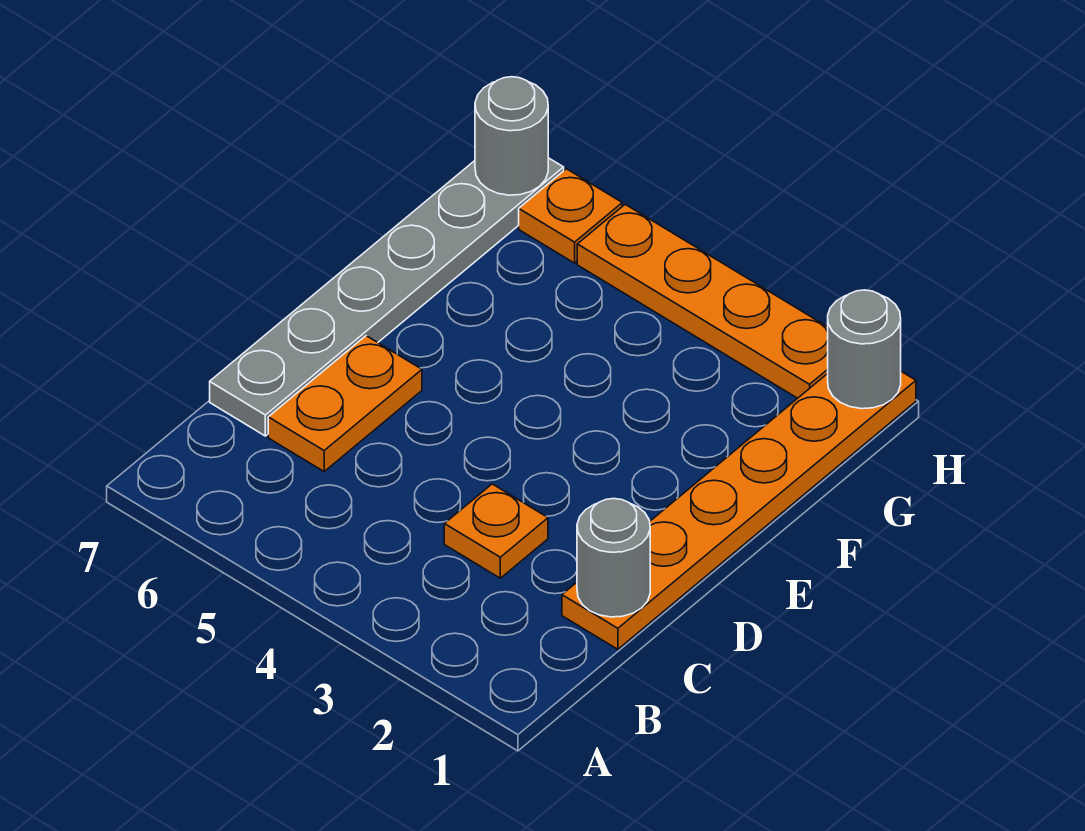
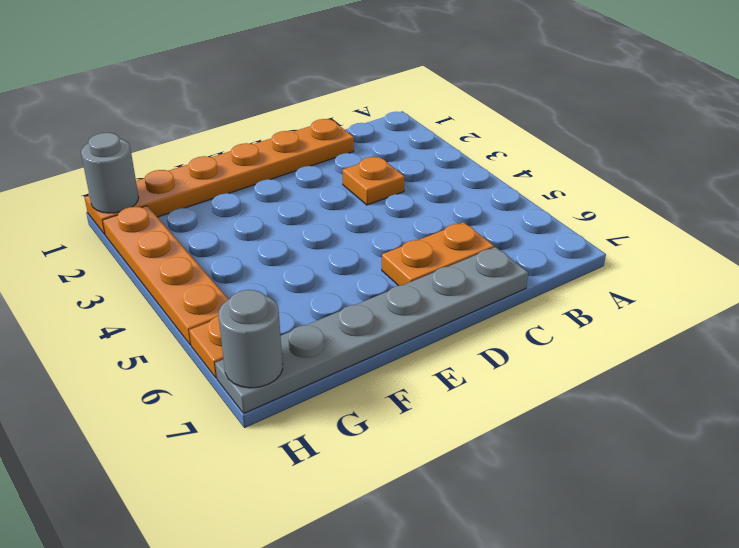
grey 1x1 round brick [577,499,650,617] -> none

